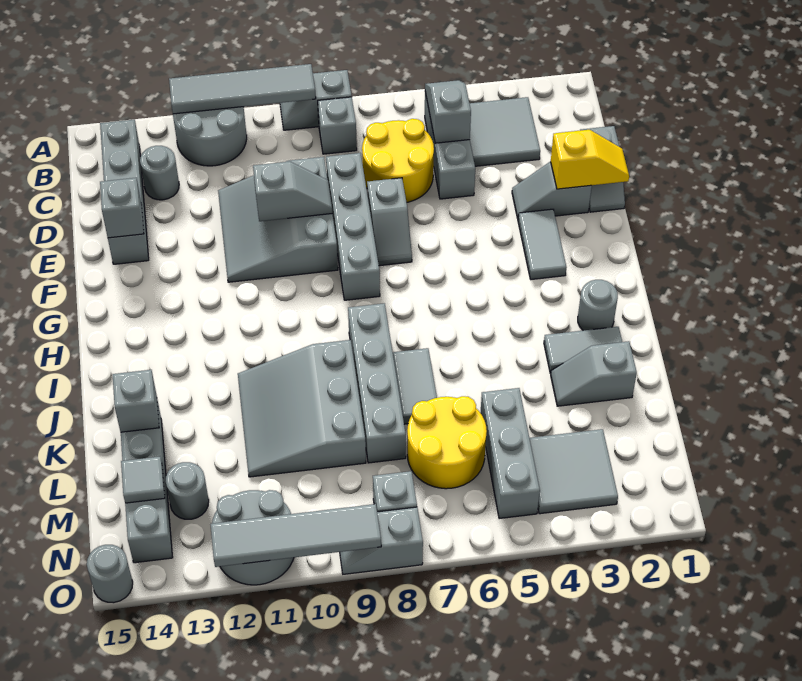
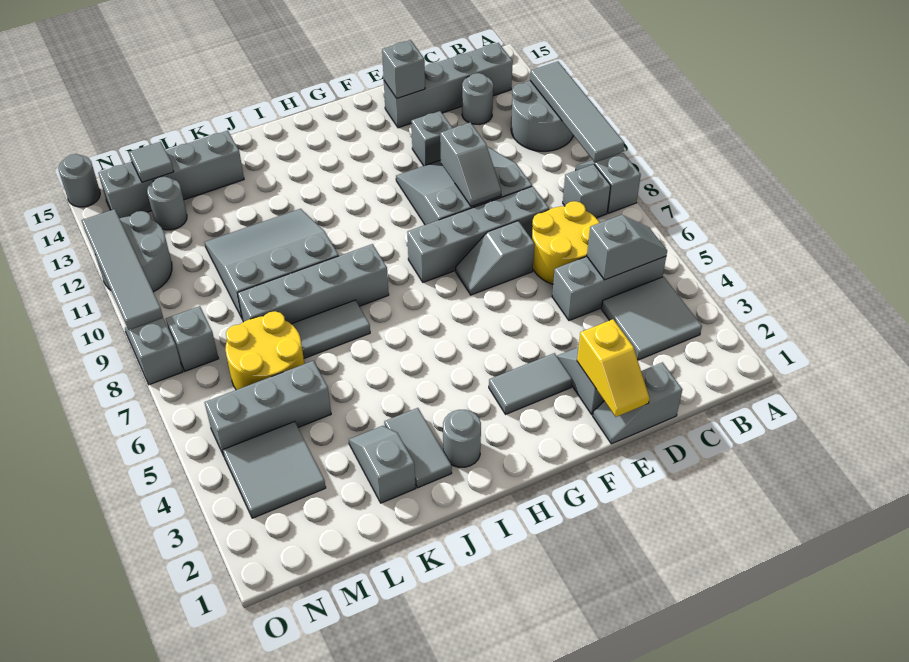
grey 1x1 brick [113,370,159,432] -> grey 1x1 brick moved to [411,111,452,166]

